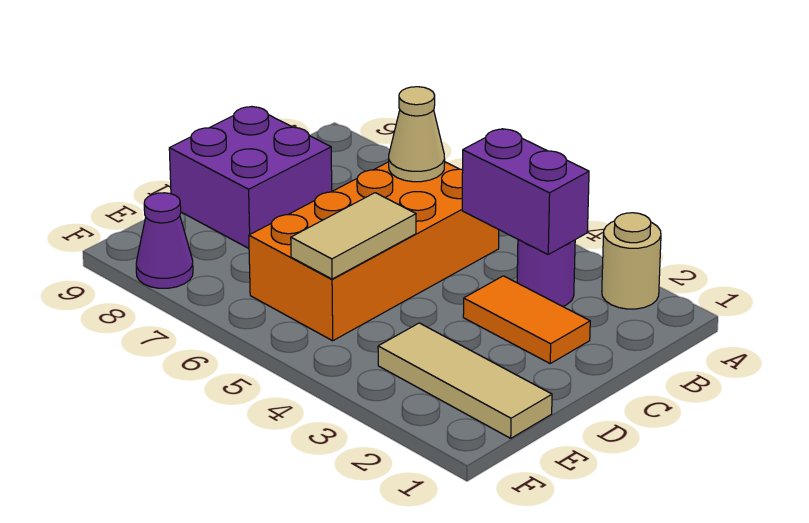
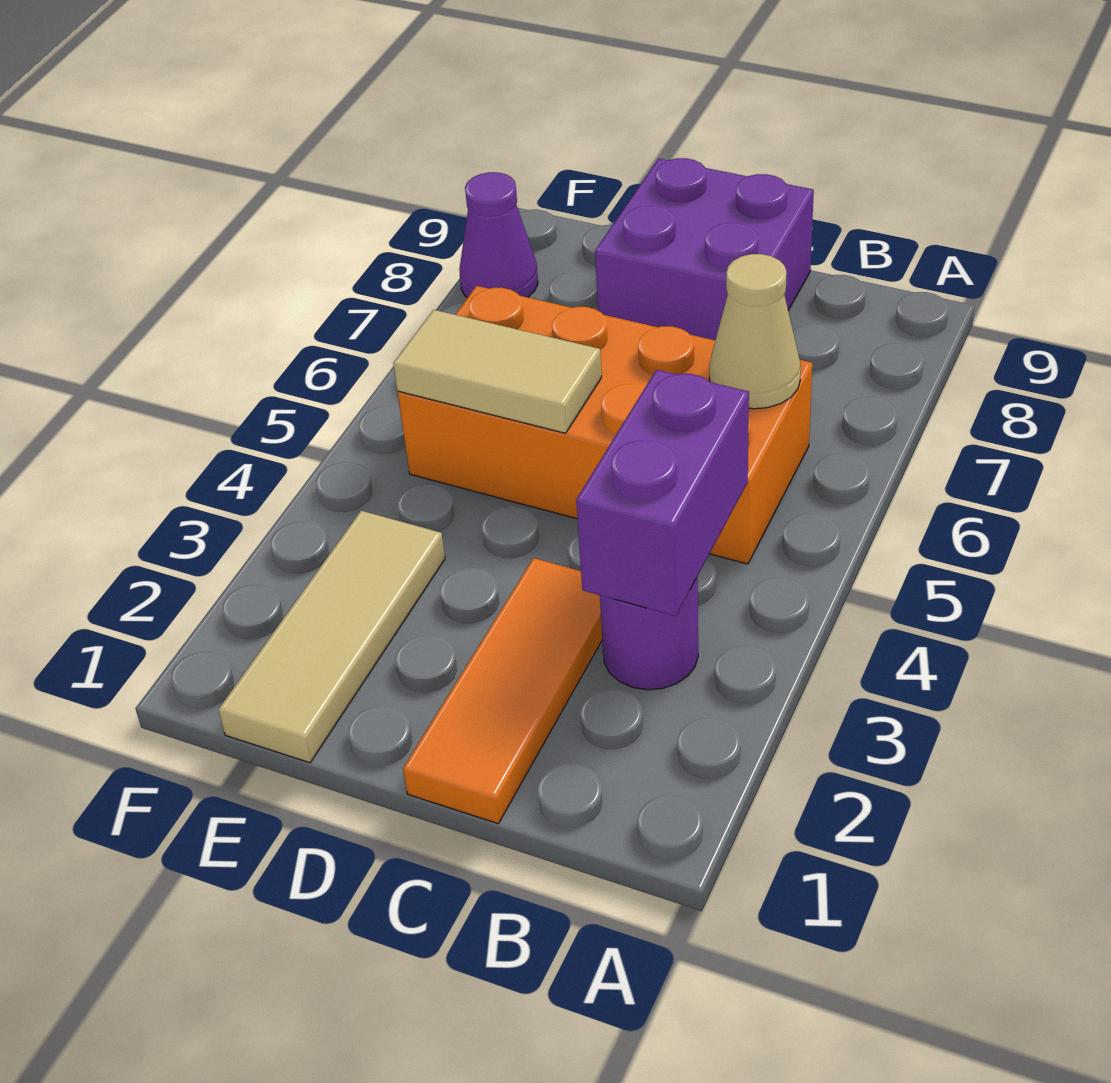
tan 1x1 round brick [602,213,661,309] -> none
orange 1x2 tile [463,276,590,363] -> orange 1x3 tile [403,558,602,823]

